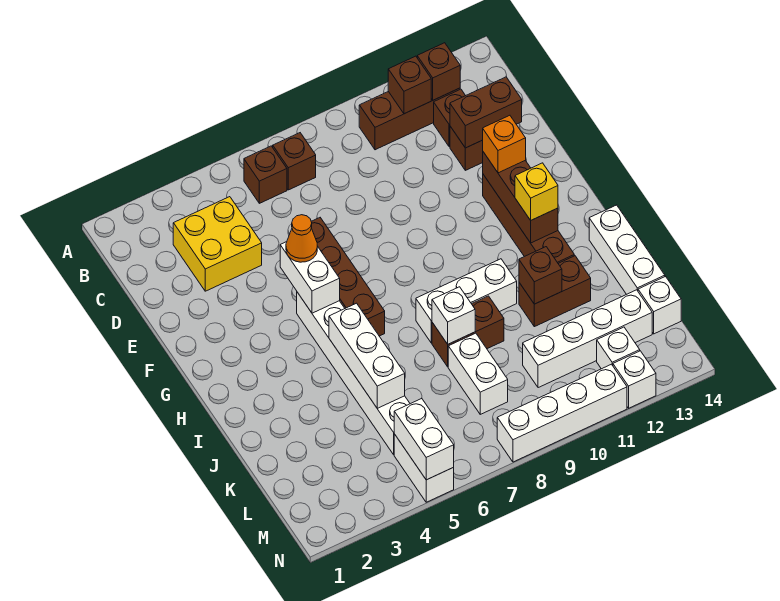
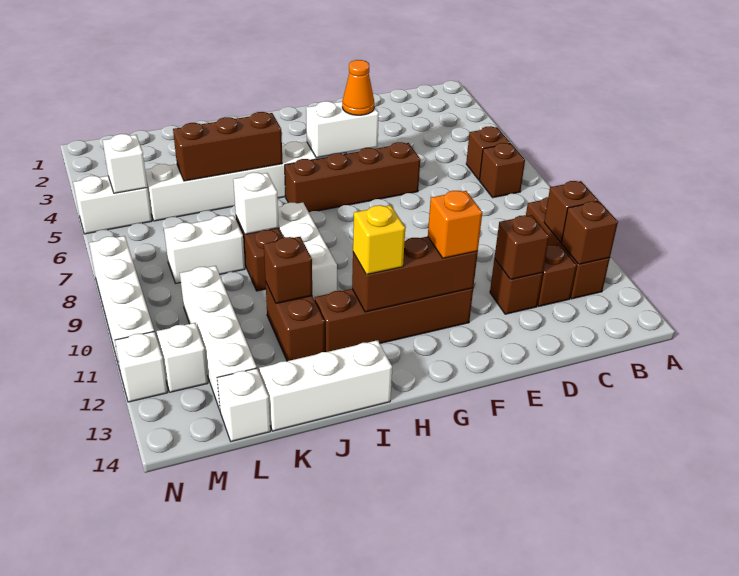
yellow 2x2 brick [173,197,262,291] -> none
brown 1x2 brick [450,77,522,148] -> brown 1x1 brick [494,215,549,280]
white 1x3 brick [329,303,405,408] -> brown 1x3 brick [173,112,282,181]
white 1x2 brick [394,398,454,480] -> white 1x1 brick [103,134,147,193]

